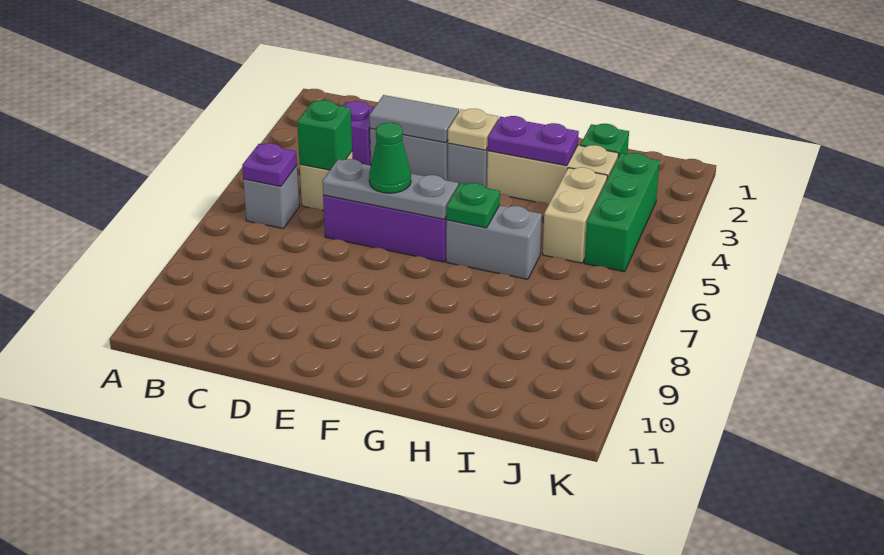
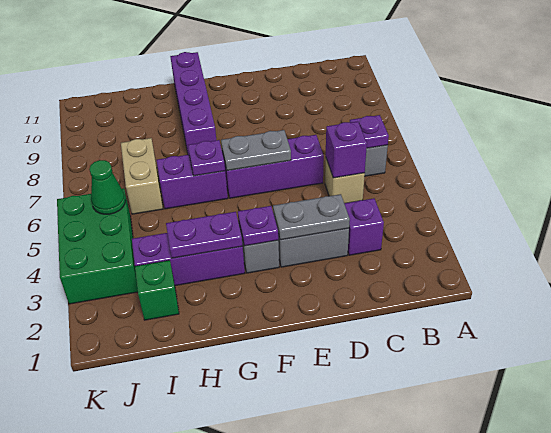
green 1x1 brick [297,100,352,170] -> purple 1x1 brick [326,121,367,178]
grey 1x2 tile [369,95,459,143] -> grey 1x2 plate [273,194,350,240]
grey 1x3 plate [322,159,458,219] -> grey 1x2 plate [221,130,291,171]
green 1x1 cone [369,123,411,193] -> green 1x1 cone moved to [89,160,125,214]
tan 1x1 plate [448,109,498,150] -> purple 1x1 plate [238,206,278,246]
tan 1x3 brick [487,145,618,204] -> purple 1x3 brick [132,233,245,286]
grey 1x2 brick [446,205,542,279] -> purple 1x2 brick [157,155,228,209]
green 1x1 plate [447,183,500,228] -> purple 1x1 plate [188,140,225,176]
none -> purple 1x4 brick [170,52,216,155]
tan 1x2 brick [543,167,607,263] -> tan 1x2 brick moved to [121,138,163,214]
green 1x3 brick [584,153,660,272] -> green 2x3 brick [57,189,138,304]

